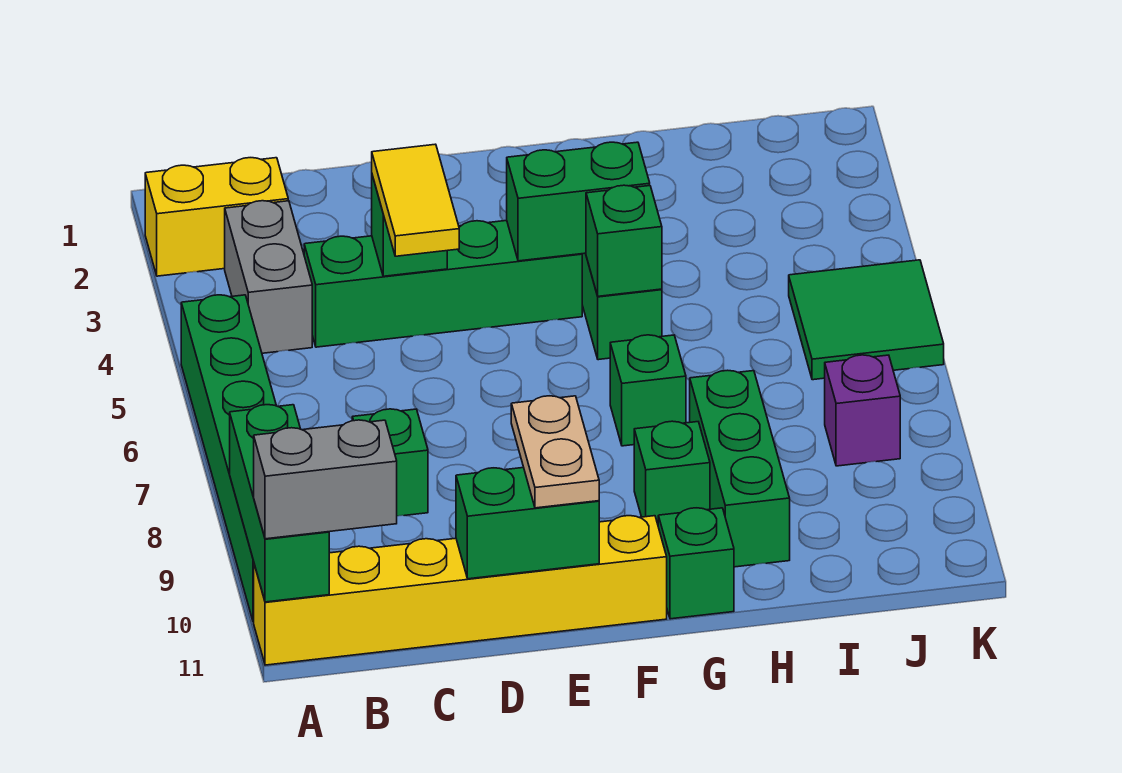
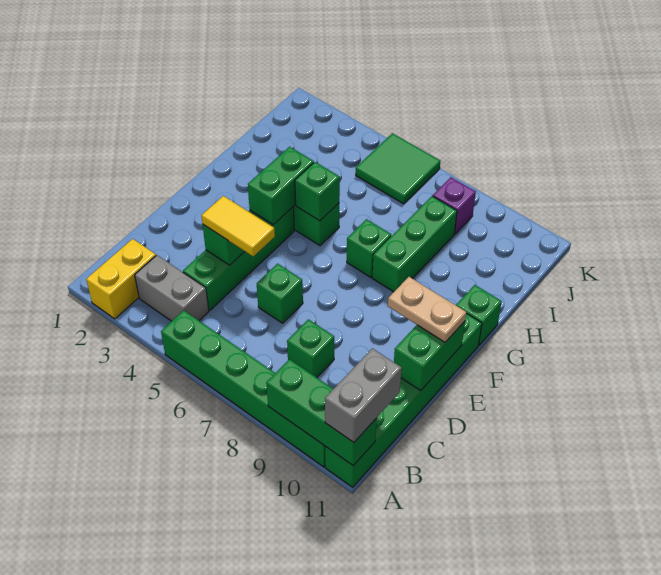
yellow 1x6 brick [254,516,667,665] -> green 1x6 brick [325,313,482,487]
green 1x1 brick [634,421,710,524] -> green 1x1 brick moved to [257,264,303,323]
green 1x3 brick [690,370,790,567] -> green 1x3 brick turned to [372,196,457,292]

